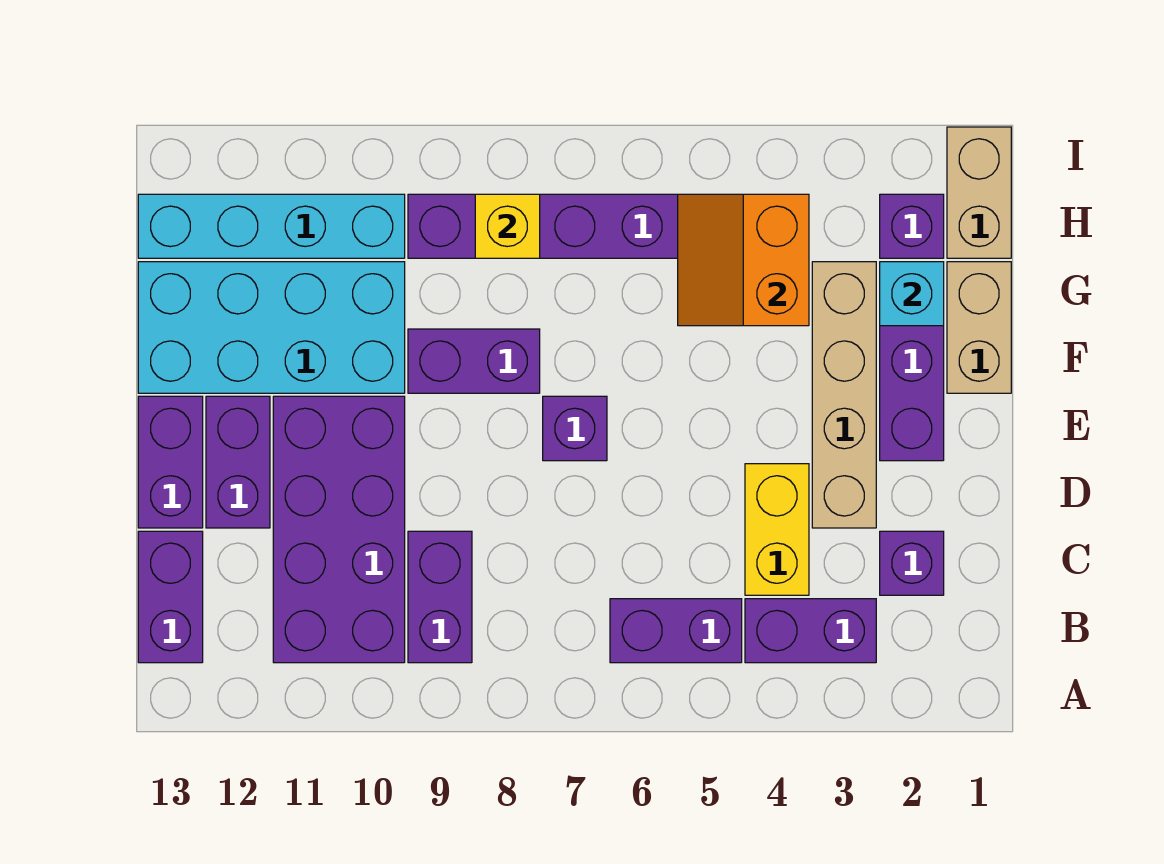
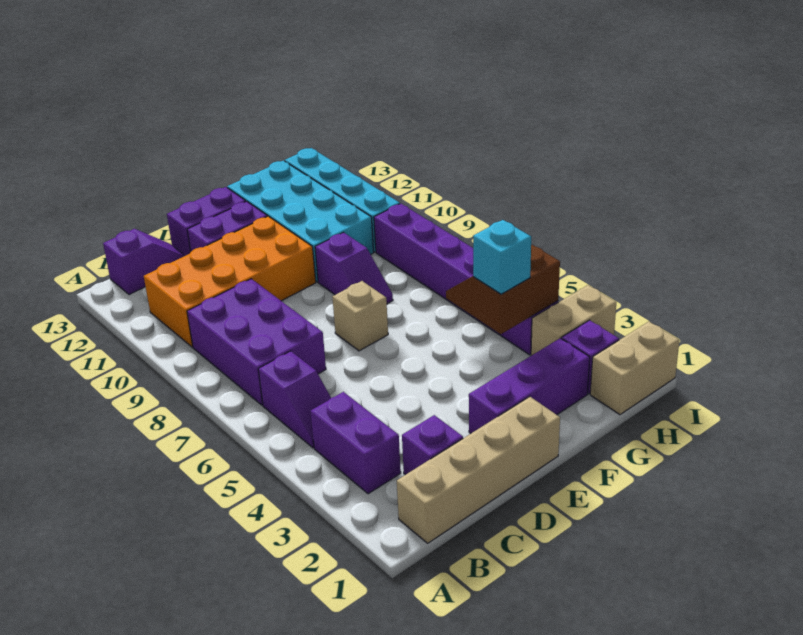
purple 1x2 brick [610,599,742,663] -> purple 1x2 slope [258,351,331,448]
purple 1x2 brick [408,531,472,663] -> purple 2x3 brick [187,279,326,405]
purple 2x4 brick [273,396,405,663] -> orange 2x4 brick [144,216,316,347]
purple 1x2 brick [138,531,203,663] -> purple 1x2 slope [103,229,185,295]
yellow 1x2 brick [745,464,809,595] -> none
tan 1x4 brick [812,262,876,528] -> tan 1x4 brick moved to [397,397,560,543]
purple 1x1 brick [543,396,607,461] -> tan 1x1 brick [332,281,388,351]
tan 1x2 brick [947,262,1011,393] -> tan 1x2 brick moved to [531,285,616,356]
purple 1x2 brick [408,329,540,393] -> purple 1x2 slope [315,232,393,304]
cyan 1x1 brick [880,262,944,326] -> cyan 1x1 brick moved to [473,220,531,294]
orange 2x2 slope [678,194,809,326] -> brown 2x2 slope [446,244,560,334]
yellow 1x1 brick [475,194,540,258] -> none

